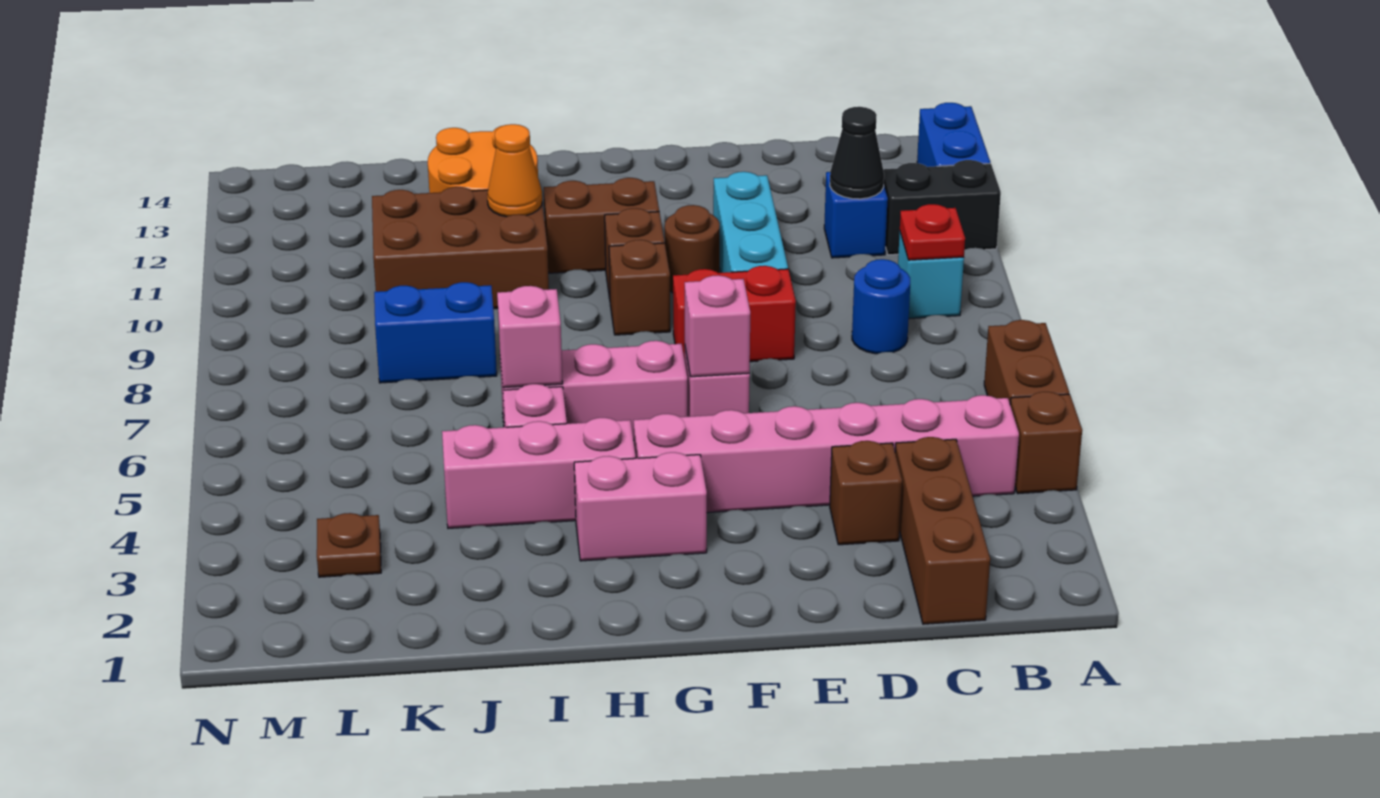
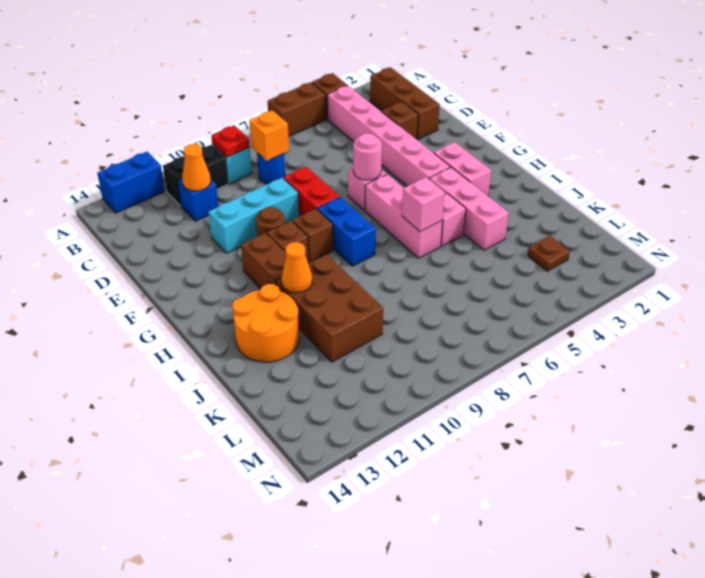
black 1x2 brick [883,160,1001,255] -> black 1x2 brick turned to [163,145,228,206]
brown 1x3 brick [895,437,990,624] -> brown 1x3 brick turned to [370,67,440,139]
none -> orange 1x1 brick [249,110,289,161]
black 1x1 cone [830,107,884,199] -> orange 1x1 cone [182,144,211,191]
pink 1x1 brick [685,275,750,377] -> pink 1x1 round brick [353,133,382,180]
blue 1x2 brick [374,282,497,383] -> blue 1x2 brick moved to [317,197,376,266]

